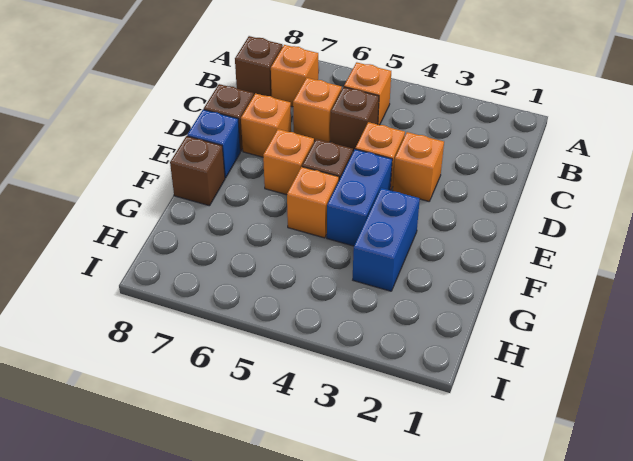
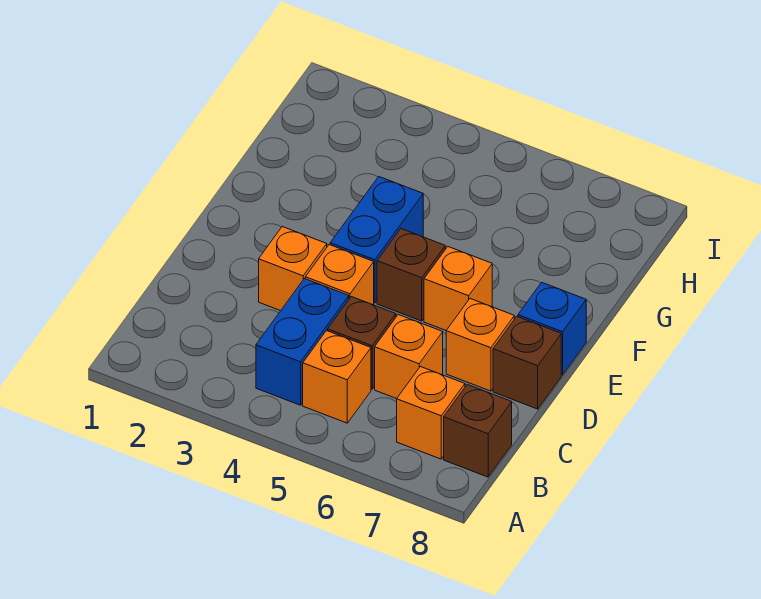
blue 1x2 brick [353,188,420,291] -> blue 1x2 brick moved to [256,279,349,405]
orange 1x1 brick [287,167,339,238] -> none
brown 1x1 brick [170,136,225,206] -> none

